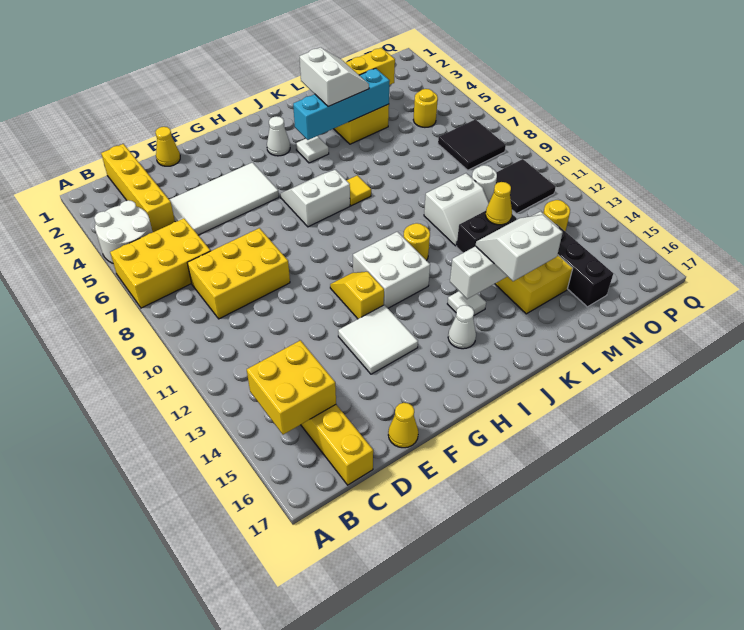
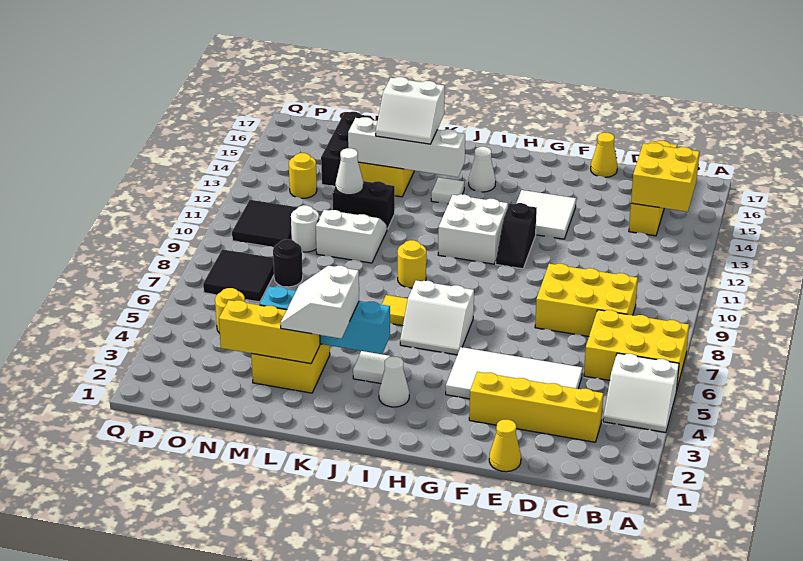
white 2x2 round brick [94,200,153,263] -> white 2x2 slope [603,353,679,432]
yellow 1x4 brick [101,144,175,232] -> yellow 1x4 brick turned to [469,372,603,442]
yellow 1x2 slope [330,272,384,319] -> black 1x2 slope [496,203,537,269]
yellow 1x1 round brick [404,223,430,261] -> yellow 1x1 round brick moved to [398,240,426,288]
yellow 1x1 cone [486,182,512,225] -> white 1x1 cone [336,148,363,195]
none -> black 1x1 round brick [273,239,303,287]

